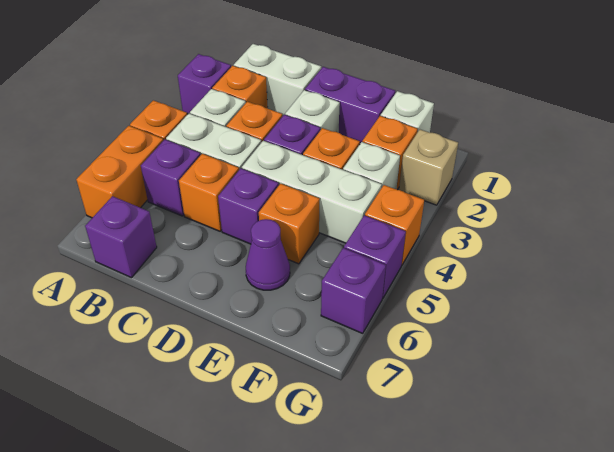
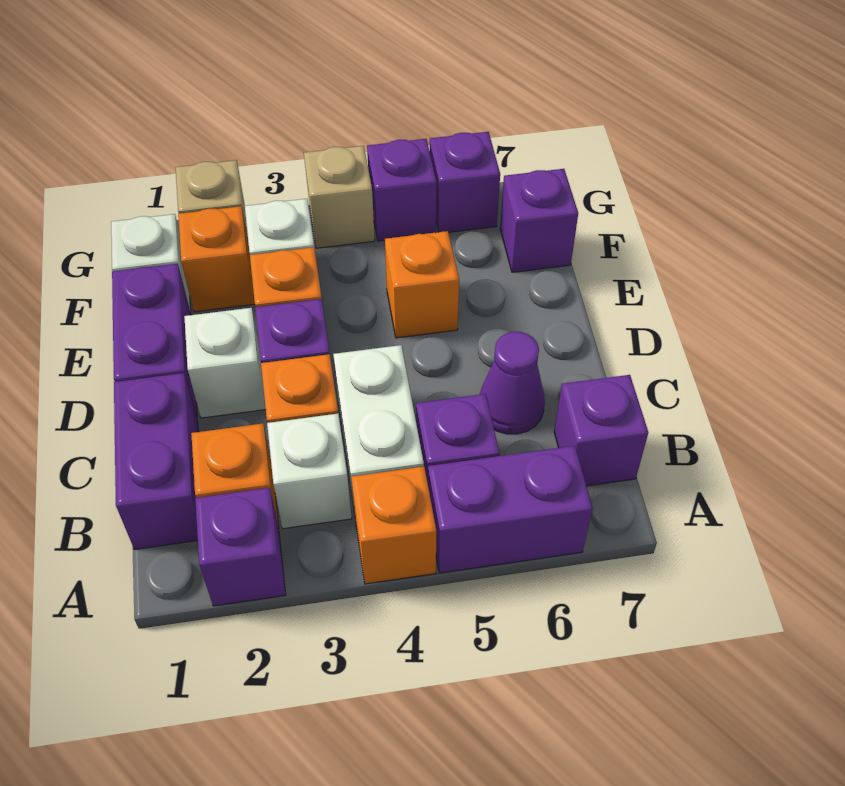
orange 1x2 brick [76,126,163,218] -> purple 1x2 brick [428,446,592,573]
white 1x2 brick [234,44,321,116] -> purple 1x2 brick [114,373,198,550]
orange 1x1 brick [179,154,239,231] -> none
white 1x3 brick [242,141,382,243] -> none
purple 1x1 brick [218,168,279,244] -> purple 1x1 brick moved to [500,169,578,272]
purple 1x1 cone [246,219,290,290] -> purple 1x1 cone moved to [479,332,545,434]
orange 1x1 brick [365,185,424,265] -> tan 1x1 brick [304,146,375,248]

